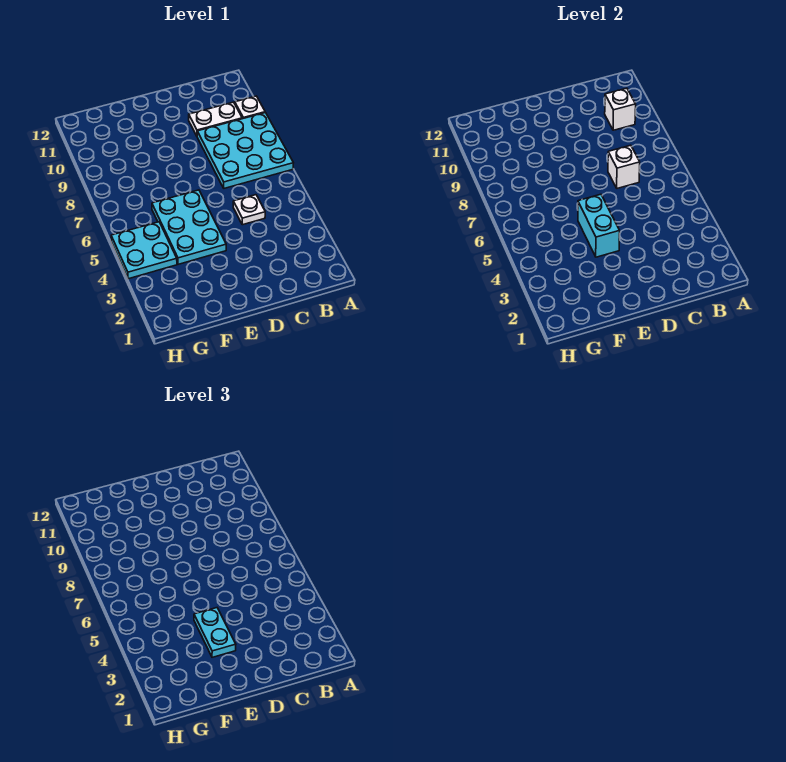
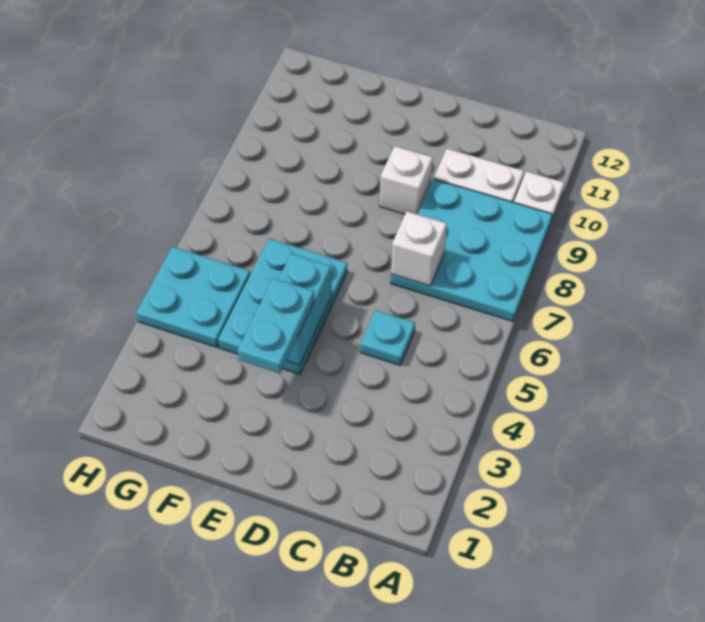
white 1x1 brick [605,88,636,130] -> white 1x1 brick moved to [380,146,433,214]
white 1x1 plate [233,195,265,225] -> cyan 1x1 plate [360,310,415,365]

